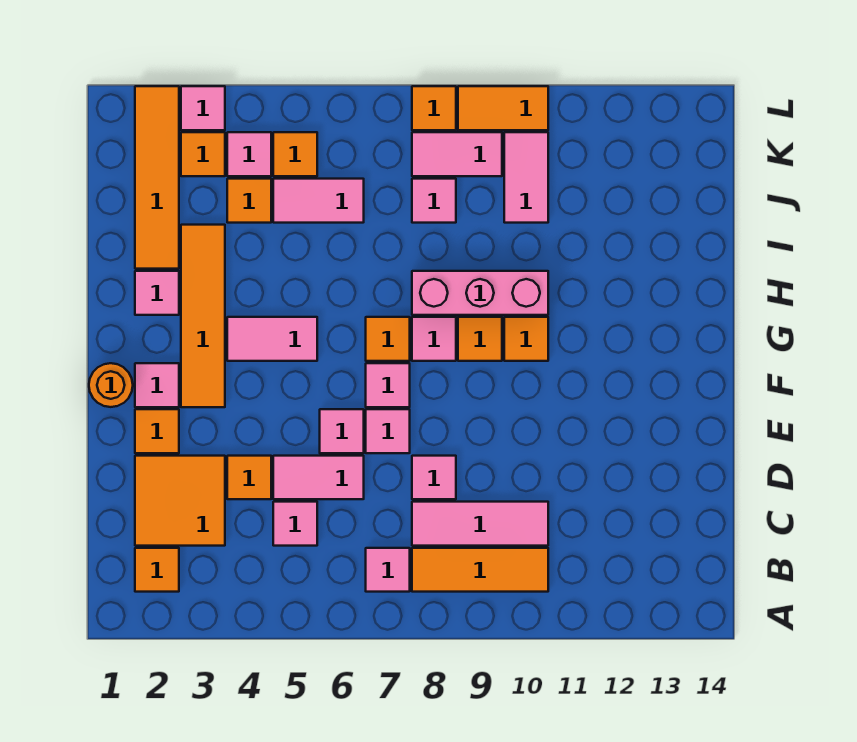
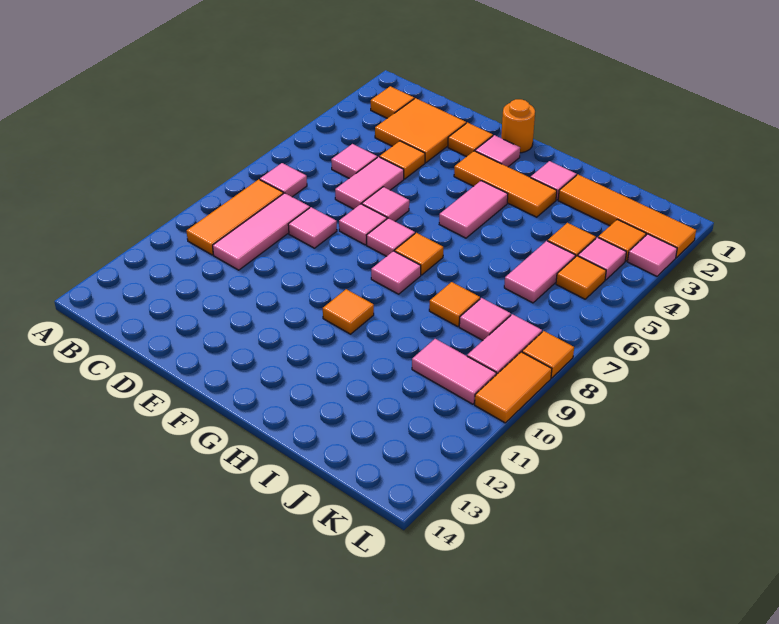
orange 1x4 tile [181,225,225,407] -> orange 1x3 tile [454,151,557,217]
orange 1x1 tile [458,317,502,361] -> orange 1x1 tile moved to [429,282,480,327]
pink 1x3 brick [412,271,548,315] -> none

